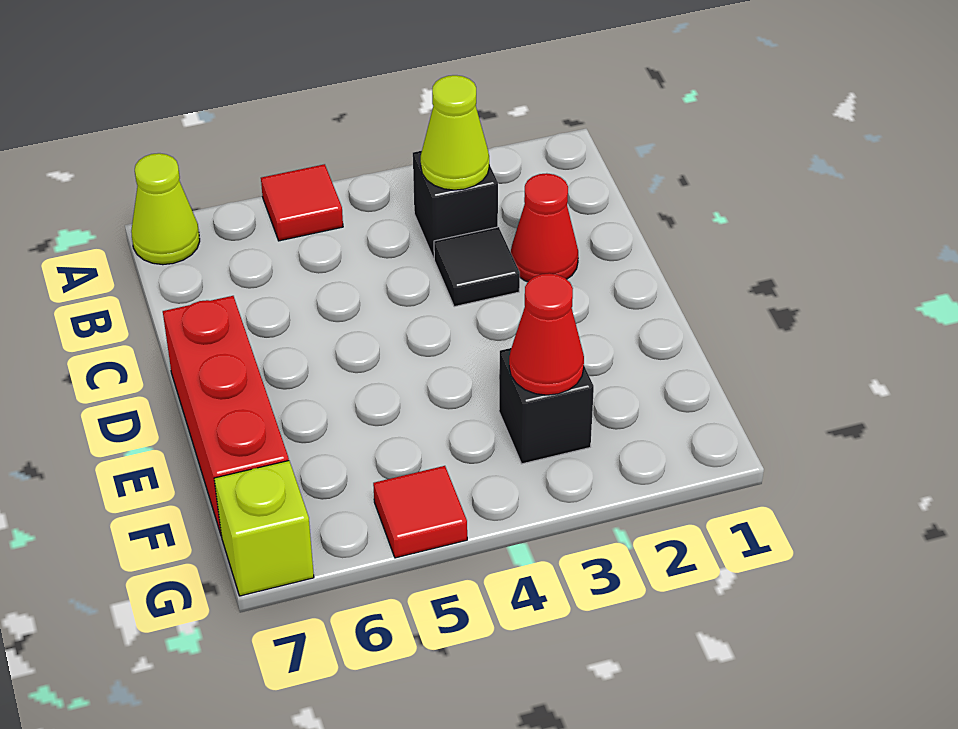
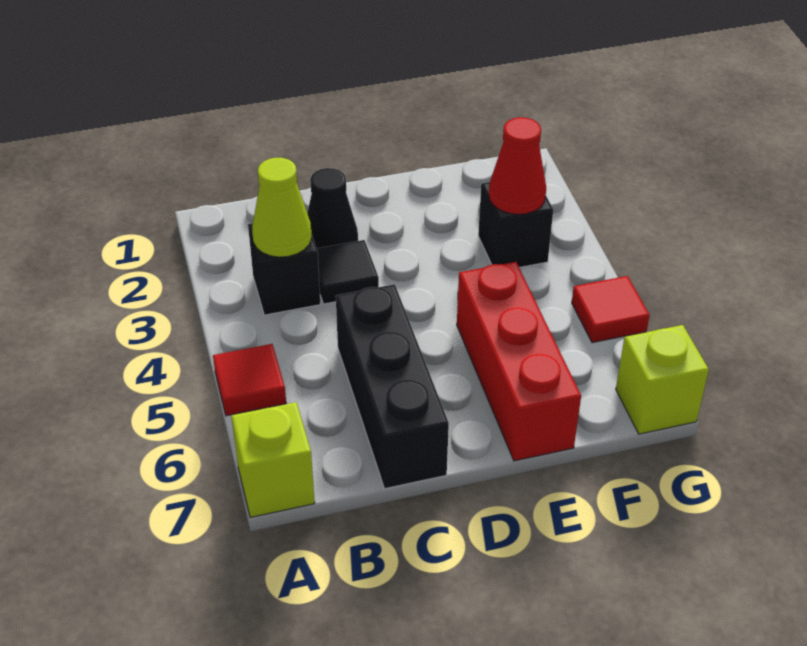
lime 1x1 cone [131,153,200,265] -> lime 1x1 brick [231,402,315,517]
red 1x1 cone [511,173,578,282] -> black 1x1 cone [307,168,358,248]
none -> black 1x3 brick [336,284,449,489]
red 1x3 brick [163,296,289,536] -> red 1x3 brick turned to [457,262,581,461]

